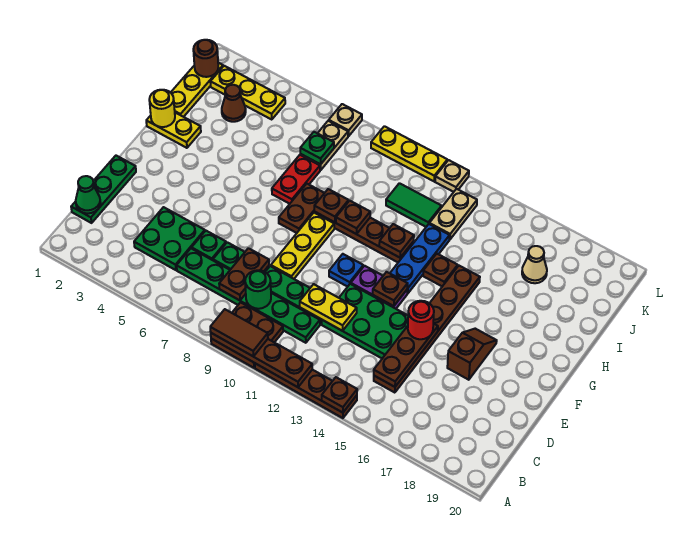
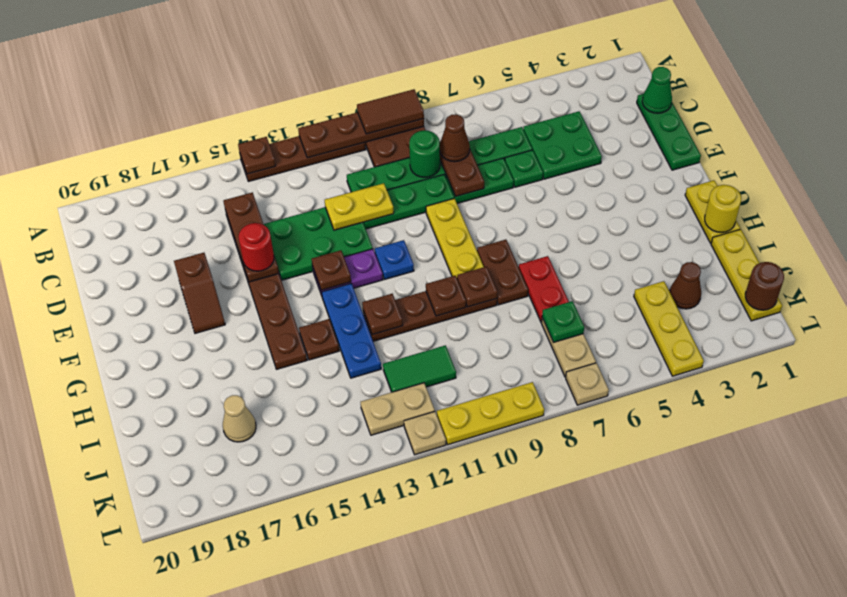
none -> brown 1x1 cone [440,114,470,162]
yellow 1x2 plate [146,113,201,148] -> yellow 1x2 plate turned to [685,180,740,243]
tan 1x2 plate [429,189,477,240] -> tan 1x2 plate turned to [361,383,435,435]
yellow 1x3 plate [210,66,285,119] -> yellow 1x3 plate turned to [634,281,704,376]

